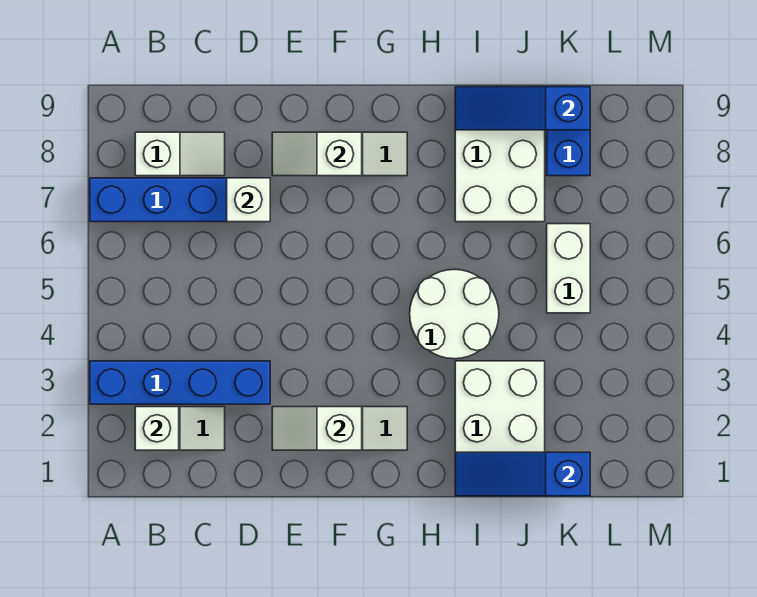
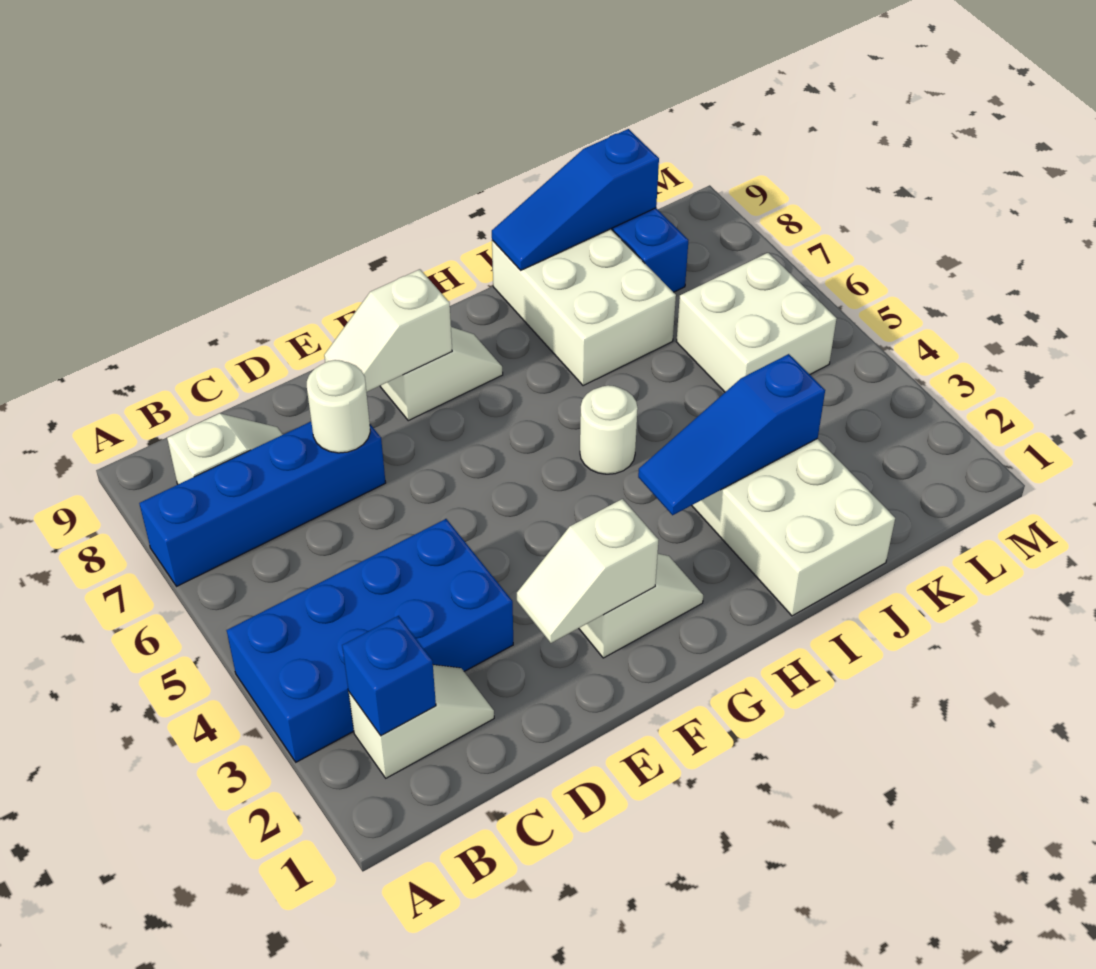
blue 1x4 brick [90,361,270,404] -> blue 2x4 brick [227,519,513,762]
white 1x1 brick [135,407,179,450] -> blue 1x1 brick [342,616,436,736]
white 1x1 brick [227,178,270,222] -> white 1x1 round brick [307,360,370,453]
white 2x2 round brick [410,269,499,359] -> white 1x1 round brick [580,385,638,474]
blue 1x3 slope [455,452,590,496] -> blue 1x3 slope moved to [638,354,825,515]
white 1x2 brick [547,224,590,313] -> white 2x2 brick [676,253,837,392]

